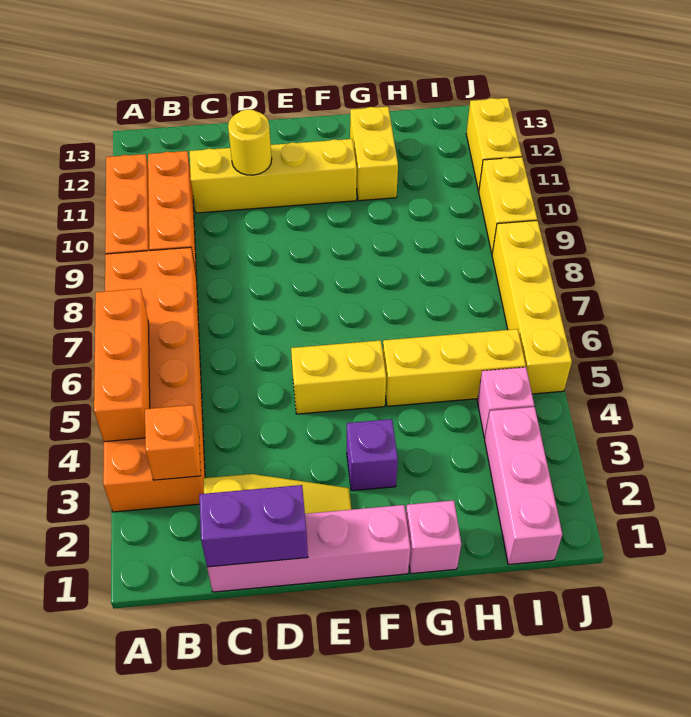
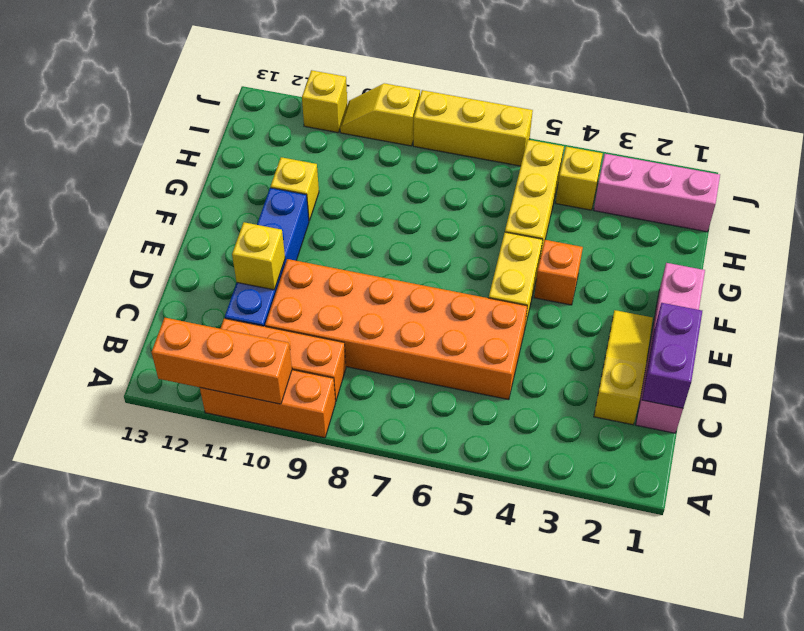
orange 2x6 brick [103,247,205,512] -> orange 2x6 brick moved to [265,259,527,400]
orange 1x3 brick [94,289,150,442] -> orange 1x3 brick moved to [151,318,292,404]
orange 1x1 brick [145,405,201,480] -> orange 1x1 brick moved to [534,240,583,305]
yellow 1x4 brick [190,139,357,213] -> blue 1x4 brick [225,188,309,326]
yellow 1x1 round brick [228,109,272,175] -> yellow 1x1 brick [232,222,285,290]
purple 1x1 brick [347,419,398,491] -> none
pink 1x1 brick [406,500,461,574] -> none
yellow 1x2 brick [350,107,398,201] -> yellow 1x1 brick [271,157,319,221]
pink 1x1 brick [477,367,534,438] -> yellow 1x1 brick [556,147,603,210]
yellow 1x4 brick [492,221,572,394] -> yellow 1x3 brick [413,90,533,166]
yellow 1x2 brick [479,157,537,253] -> yellow 1x2 slope [340,83,420,146]
yellow 1x2 brick [466,98,522,191] -> yellow 1x1 brick [302,70,347,132]

